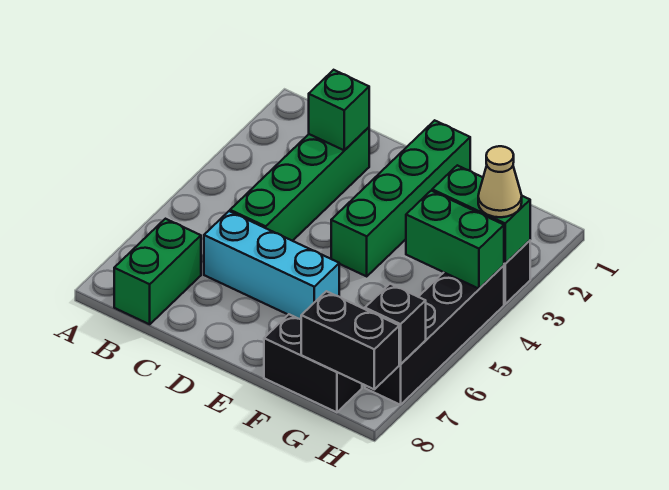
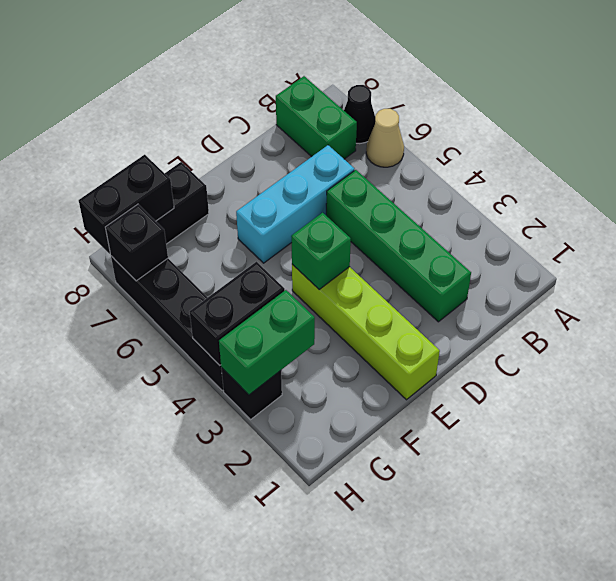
none -> black 1x1 cone [344,85,375,144]
green 1x1 brick [309,70,369,150] -> green 1x1 brick moved to [291,213,351,289]
green 1x4 brick [331,120,470,276] -> lime 1x4 brick [292,264,440,400]
green 1x2 brick [406,191,504,289] -> black 1x2 brick [190,262,285,365]
tan 1x1 cone [478,146,522,217] -> tan 1x1 cone moved to [366,109,404,167]

